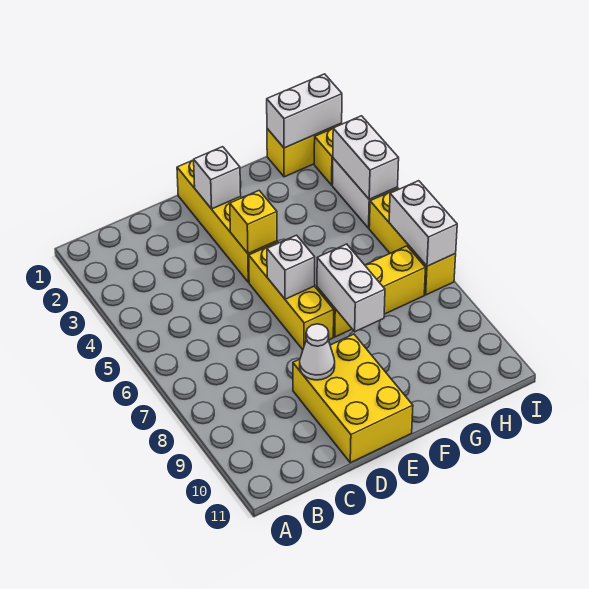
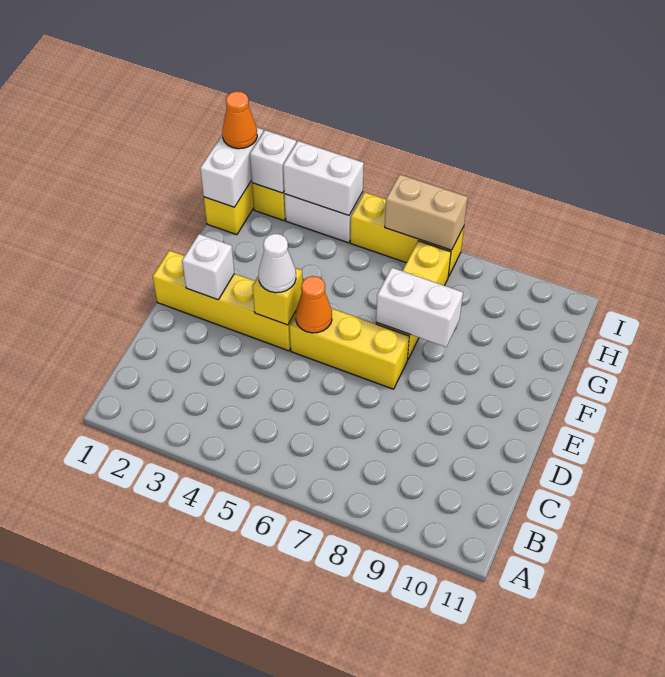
yellow 2x3 brick [293,334,413,463] -> none
white 1x1 cone [300,324,335,380] -> white 1x1 cone moved to [258,234,296,293]
none -> orange 1x1 cone [296,276,332,333]
white 1x1 brick [267,235,315,299] -> white 1x1 brick moved to [250,130,296,193]
none -> orange 1x1 cone [222,91,257,149]
white 1x2 brick [389,181,457,266] -> tan 1x2 brick [385,175,468,250]

